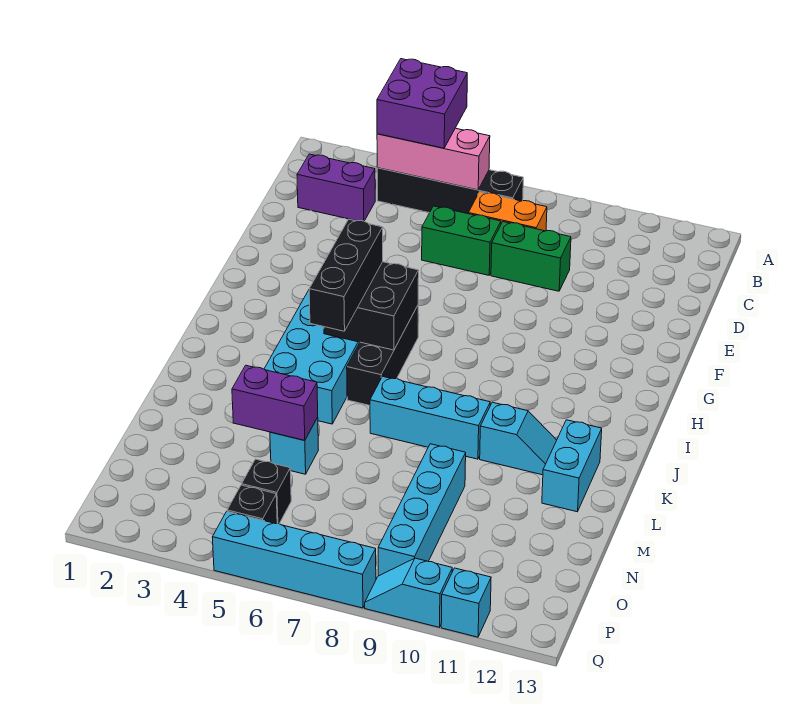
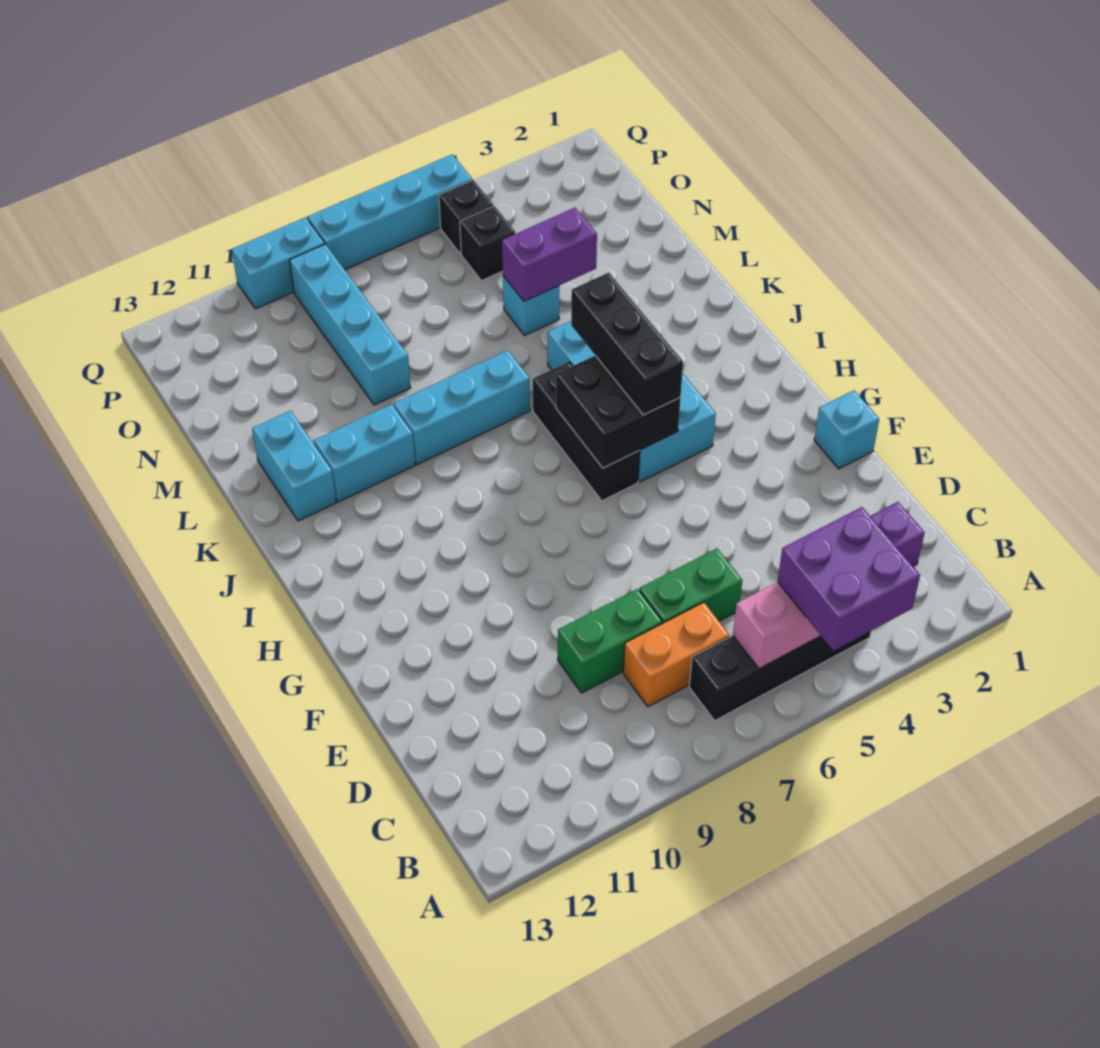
cyan 1x2 slope [480,402,557,475] -> cyan 1x2 brick [314,404,415,502]
cyan 1x2 slope [365,558,452,627] -> cyan 1x2 brick [232,217,325,309]
cyan 1x1 brick [441,568,491,637] -> cyan 1x1 brick moved to [814,390,879,469]

